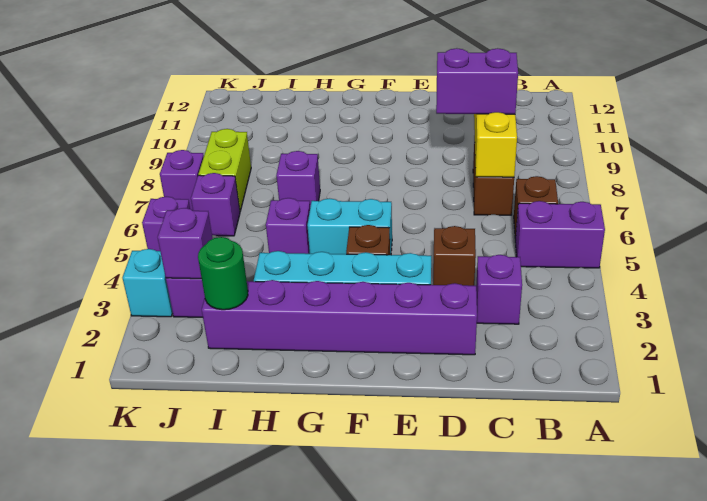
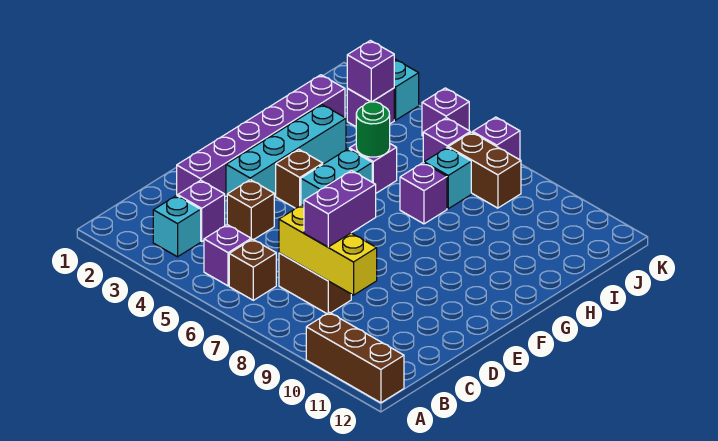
purple 1x2 brick [515,201,605,268] -> purple 1x1 brick [204,225,251,286]
none -> brown 1x3 brick [306,312,404,403]
none -> cyan 1x1 brick [153,195,201,257]
green 1x1 round brick [198,237,248,310] -> green 1x1 round brick moved to [356,102,390,157]
none -> cyan 1x1 brick [424,147,471,209]
lime 1x2 brick [198,129,251,211] -> brown 1x2 brick [448,132,521,208]

